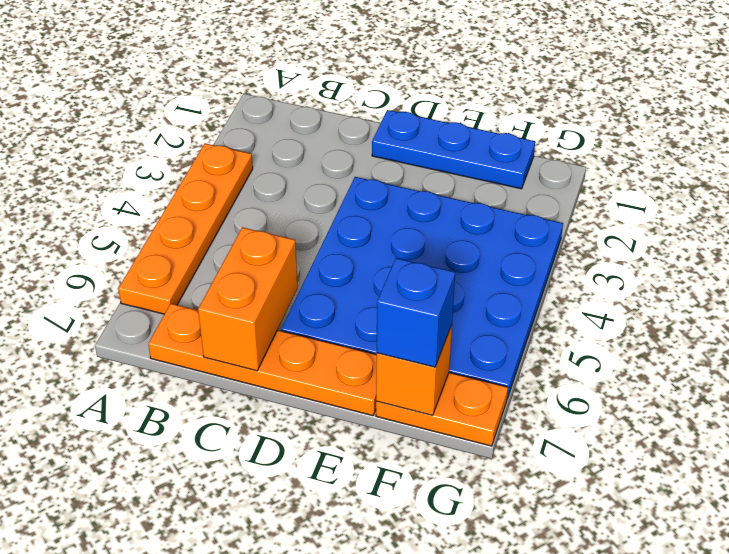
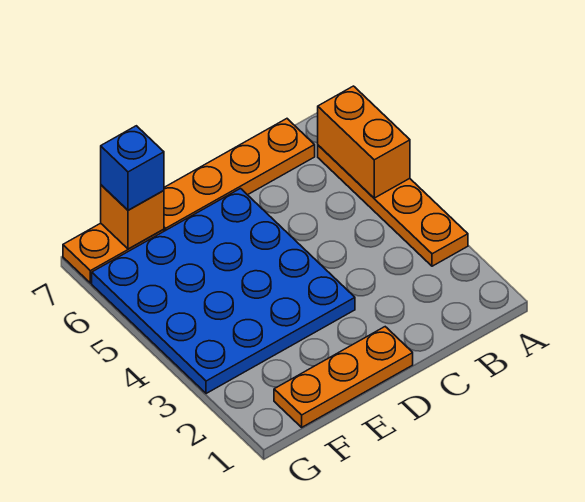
orange 1x2 brick [198,227,298,371] -> orange 1x2 brick moved to [318,86,410,198]
blue 1x3 plate [372,110,535,189] -> orange 1x3 plate [274,327,413,427]

